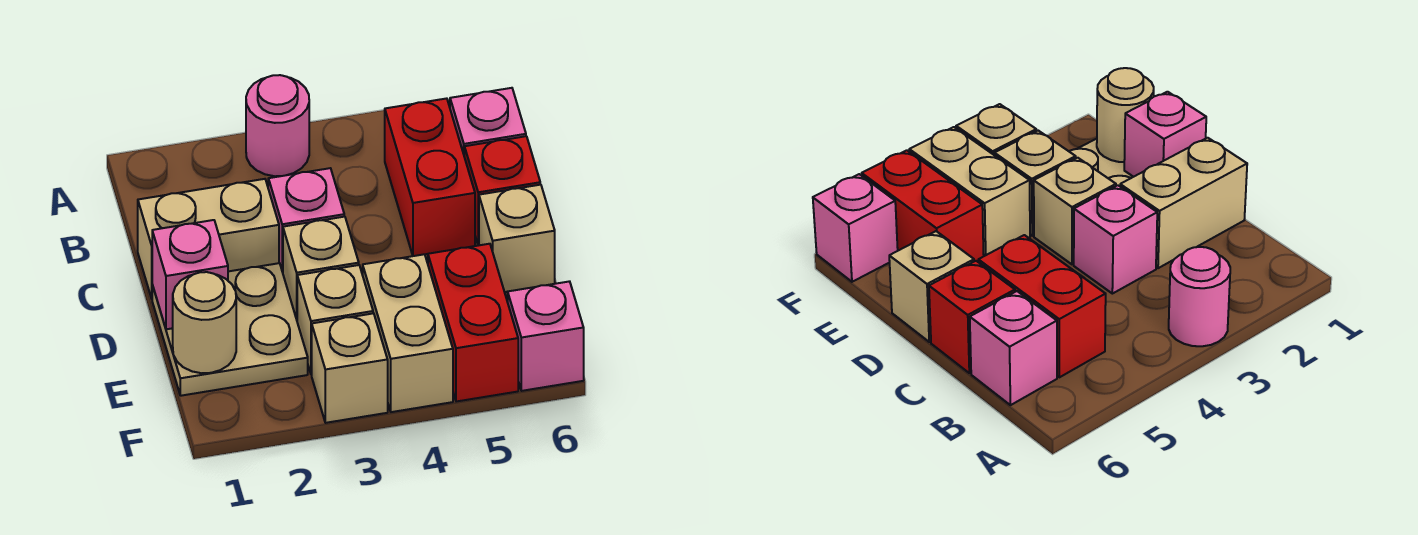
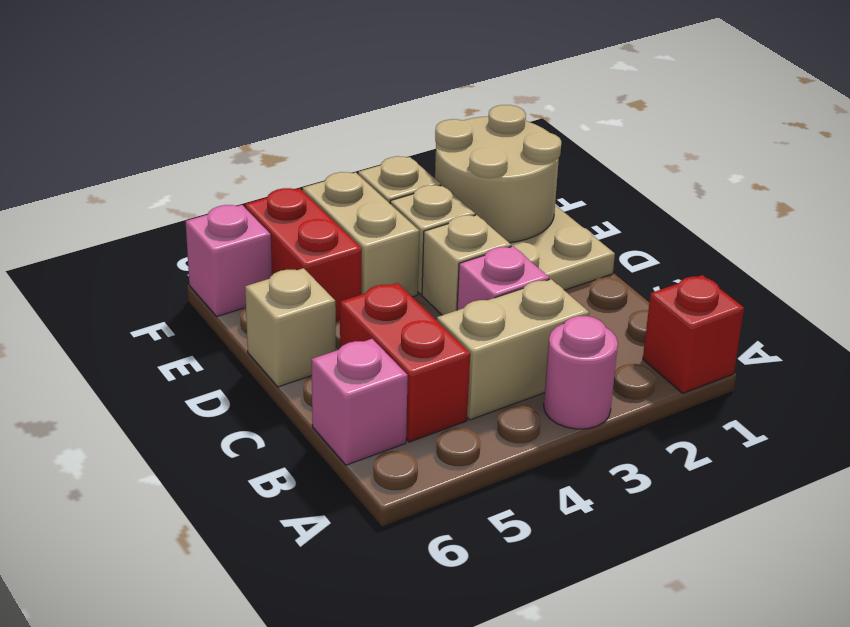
tan 1x2 brick [138,179,279,299] -> tan 1x2 brick moved to [437,279,589,420]
red 1x1 brick [464,136,540,245] -> red 1x1 brick moved to [643,275,744,393]
pink 1x1 brick [152,220,228,329] -> none
tan 1x1 round brick [173,272,236,373] -> tan 2x2 round brick [435,105,561,243]

